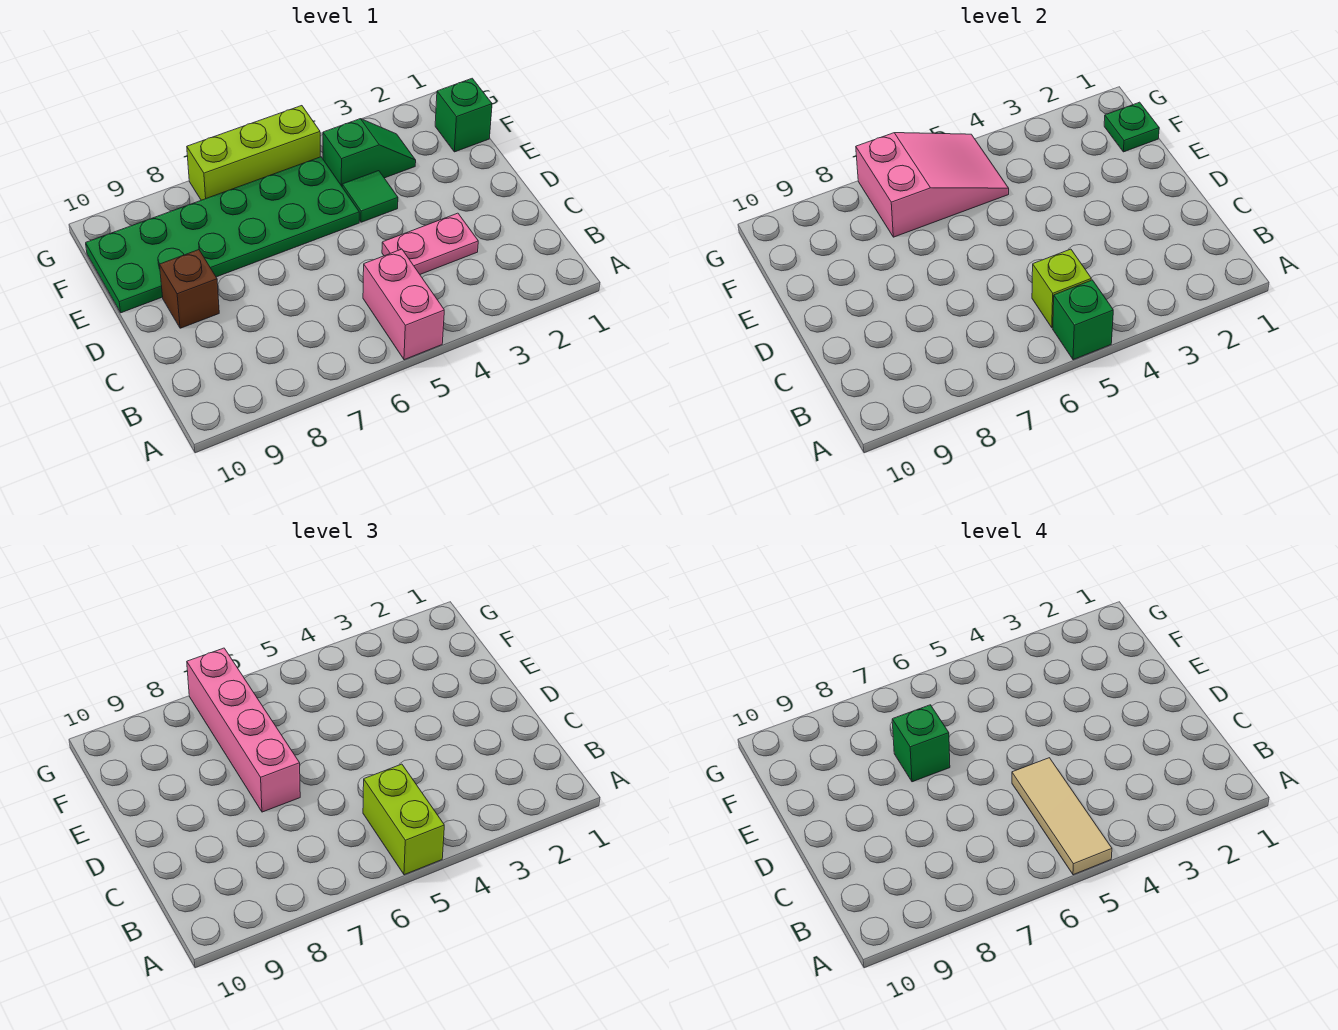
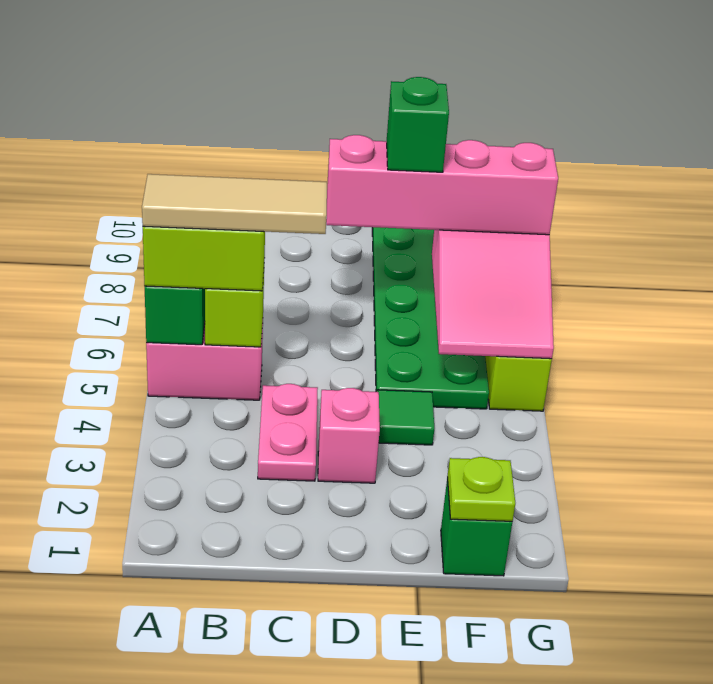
none -> pink 1x1 brick [318,388,380,483]
brown 1x1 brick [160,250,219,328] -> none
green 1x1 plate [1104,102,1159,152] -> lime 1x1 plate [447,457,515,521]
green 1x2 slope [323,119,416,186] -> none

